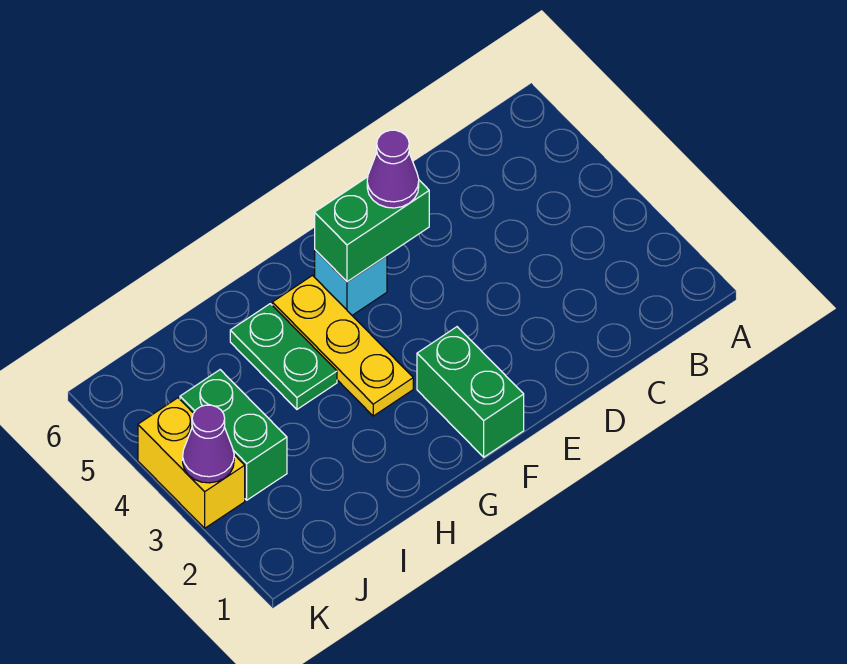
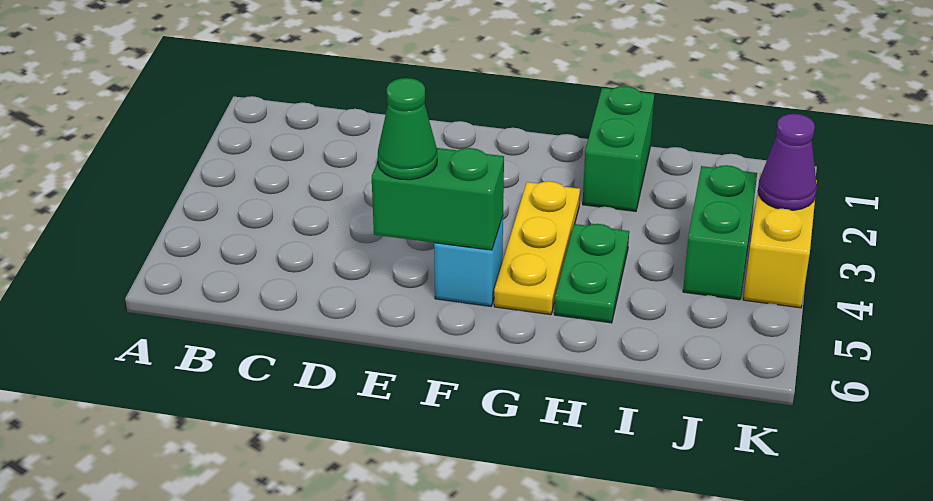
purple 1x1 cone [367,130,419,208] -> green 1x1 cone [377,78,437,180]
green 1x2 brick [417,327,524,457] -> green 1x2 brick moved to [583,86,654,211]

